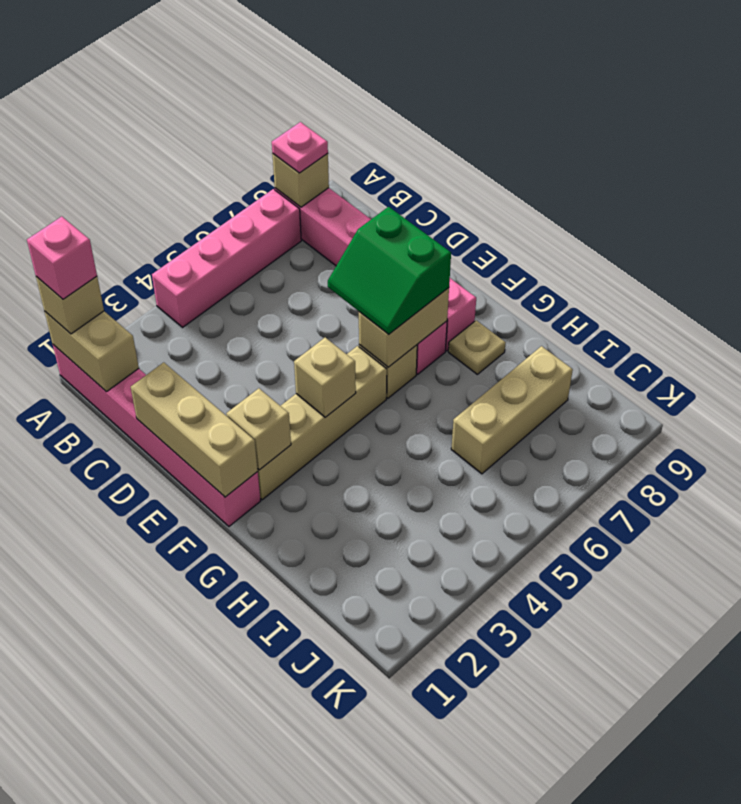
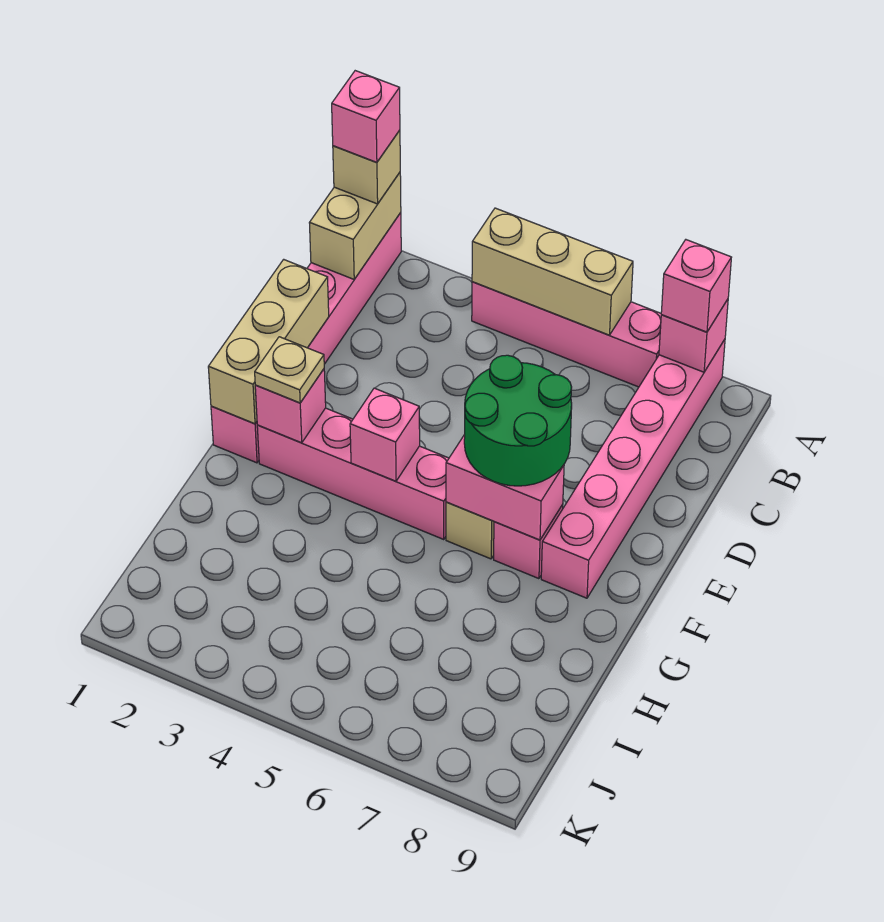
tan 1x1 brick [272,154,329,207] -> pink 1x1 brick [659,299,728,372]
pink 1x1 plate [272,122,328,173] -> pink 1x1 brick [661,240,731,332]
green 2x2 slope [328,207,451,334] -> green 2x2 round brick [464,355,572,486]
tan 1x4 brick [258,346,387,500] -> pink 1x4 brick [257,408,449,539]
tan 1x1 brick [226,388,291,470] -> pink 1x1 brick [255,369,326,443]
tan 1x1 brick [294,338,356,417] -> pink 1x1 brick [350,388,420,481]
tan 1x2 brick [359,288,449,367] -> pink 1x2 brick [446,435,564,540]
tan 1x1 plate [448,320,506,374] -> tan 1x1 plate moved to [255,337,324,403]
tan 1x3 brick [451,346,573,474] -> tan 1x3 brick moved to [472,208,633,335]

